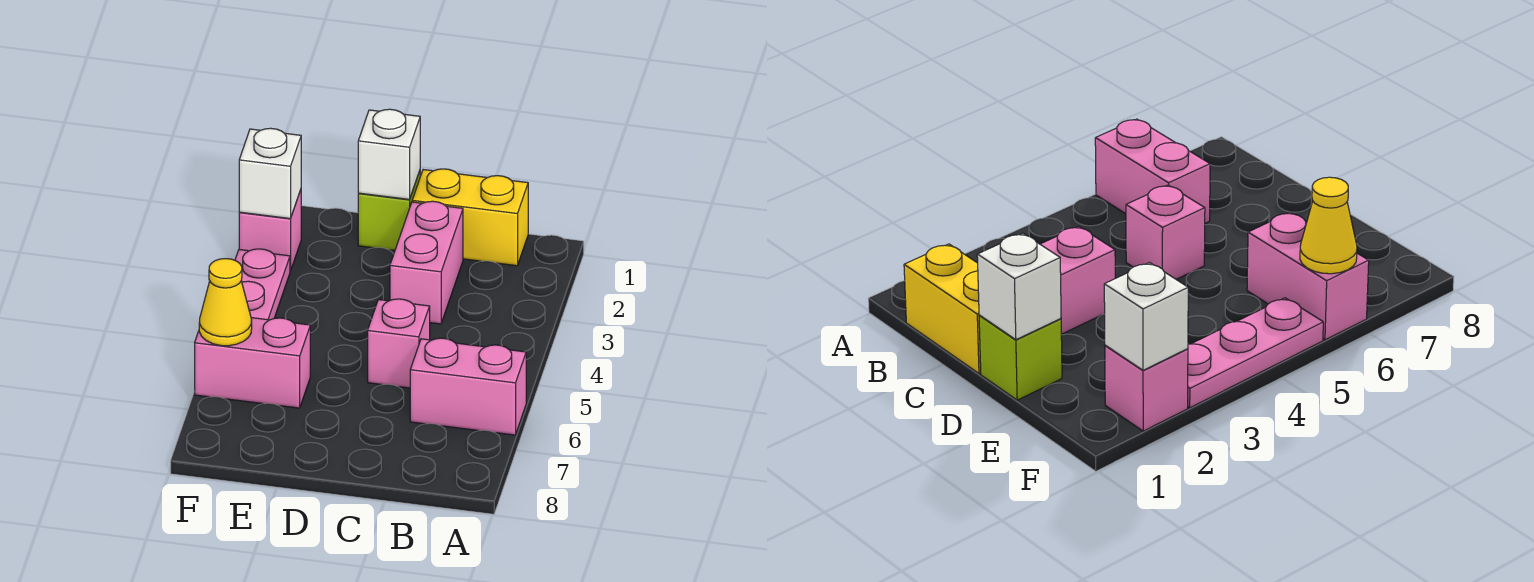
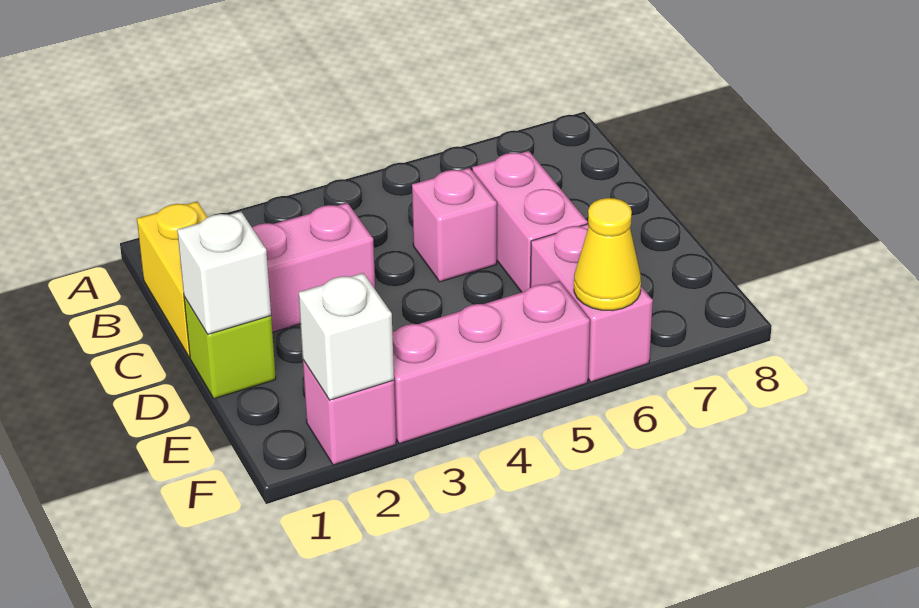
pink 1x2 brick [410,338,526,435] -> pink 1x2 brick moved to [472,151,588,292]
pink 1x3 plate [235,249,290,320] -> pink 1x3 brick [392,281,590,444]

